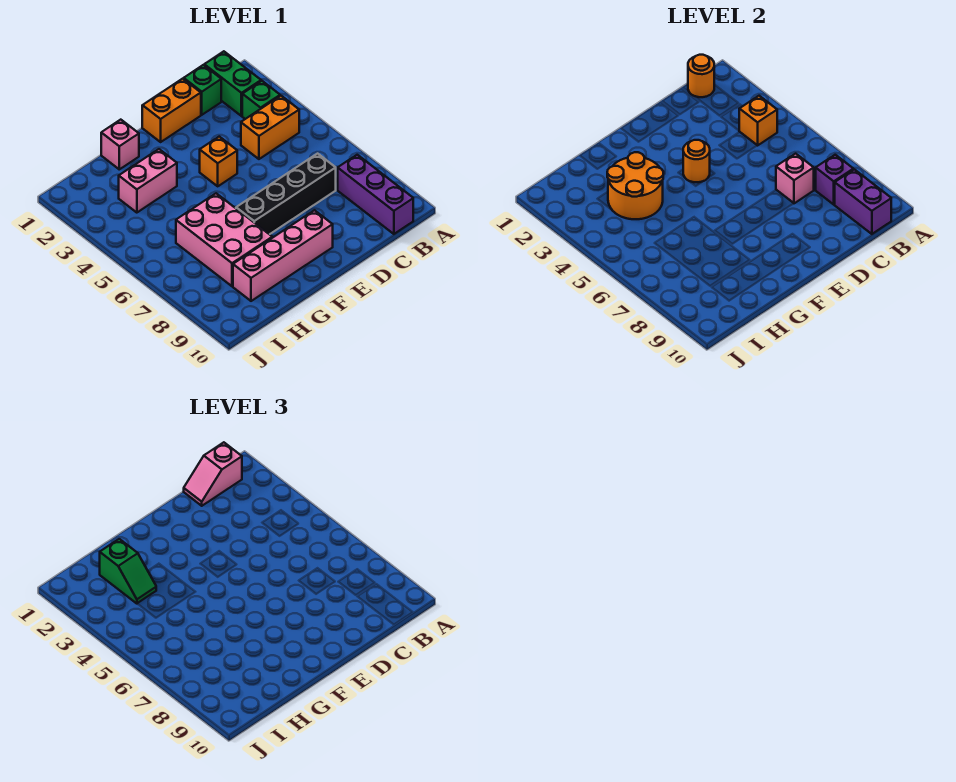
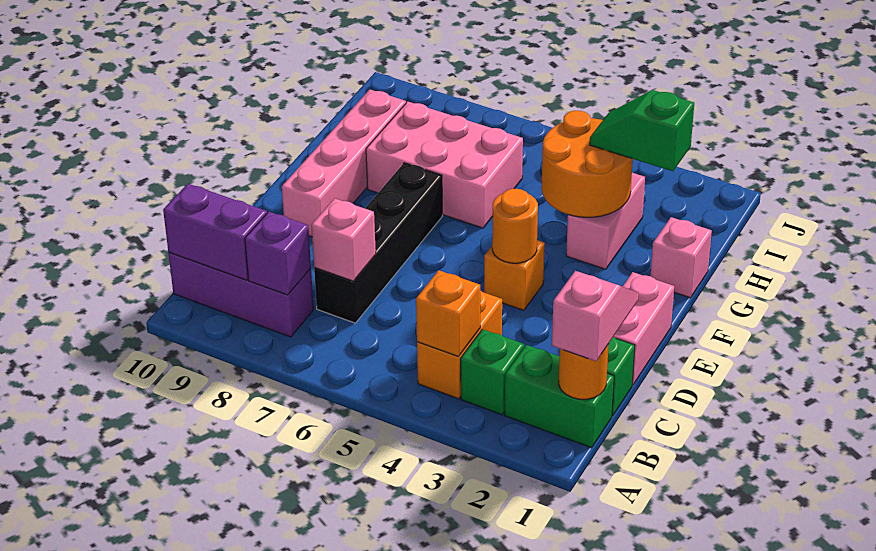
orange 1x2 brick [142,79,201,142] -> pink 1x2 brick [613,272,674,385]

